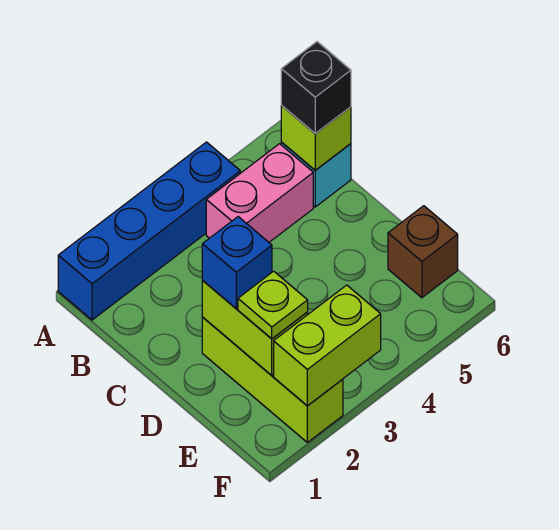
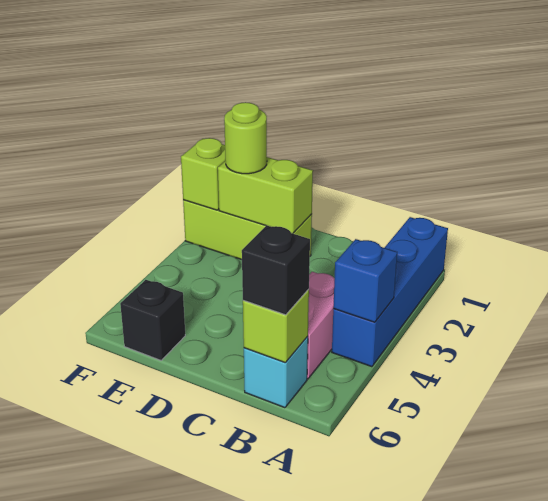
blue 1x1 brick [202,217,272,308] -> blue 1x1 brick moved to [333,239,397,322]
lime 1x1 plate [238,271,308,339] -> lime 1x1 round brick [224,102,267,174]
brown 1x1 brick [388,206,458,298] -> black 1x1 brick [120,280,185,360]
lime 1x2 brick [274,285,381,406] -> lime 1x1 brick [181,138,225,210]

